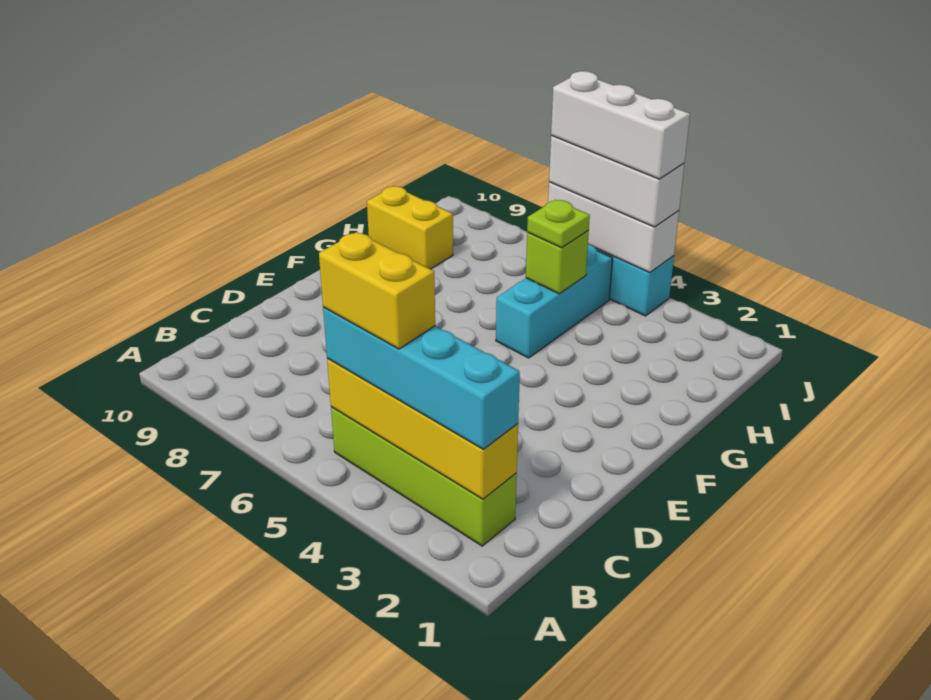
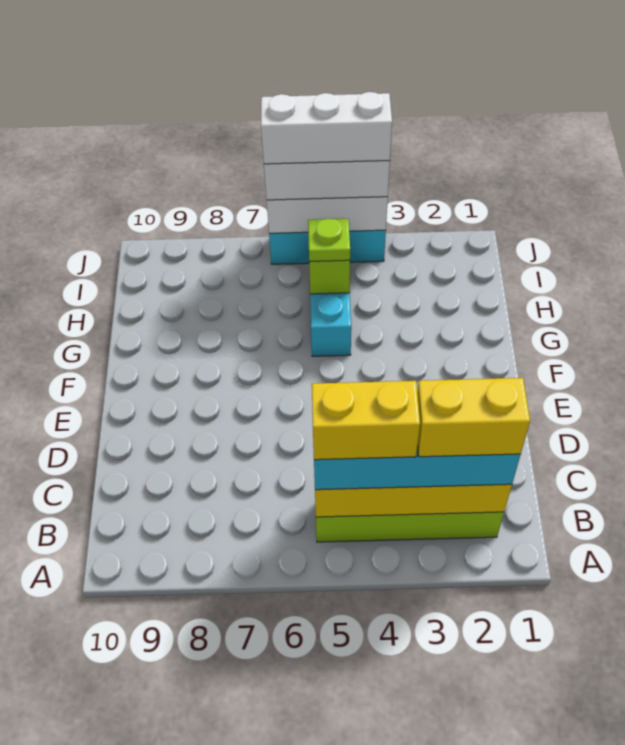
yellow 1x2 brick [367,186,453,269] -> yellow 1x2 brick moved to [417,378,530,457]

